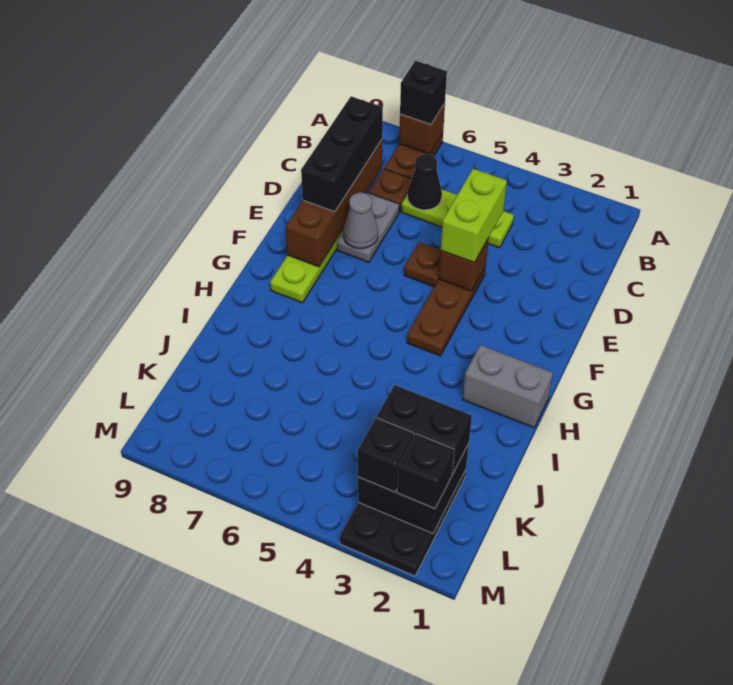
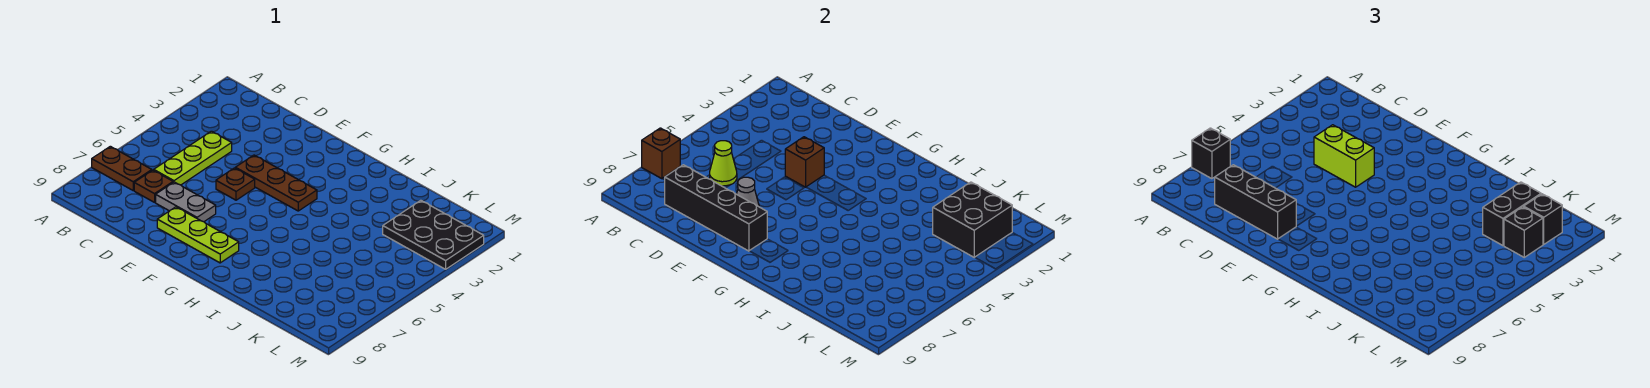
black 1x1 cone [407,154,442,210] -> lime 1x1 cone [710,141,737,186]
brown 1x4 brick [285,140,382,267] -> black 1x4 brick [665,165,767,251]
grey 1x2 brick [463,345,553,428] -> none

